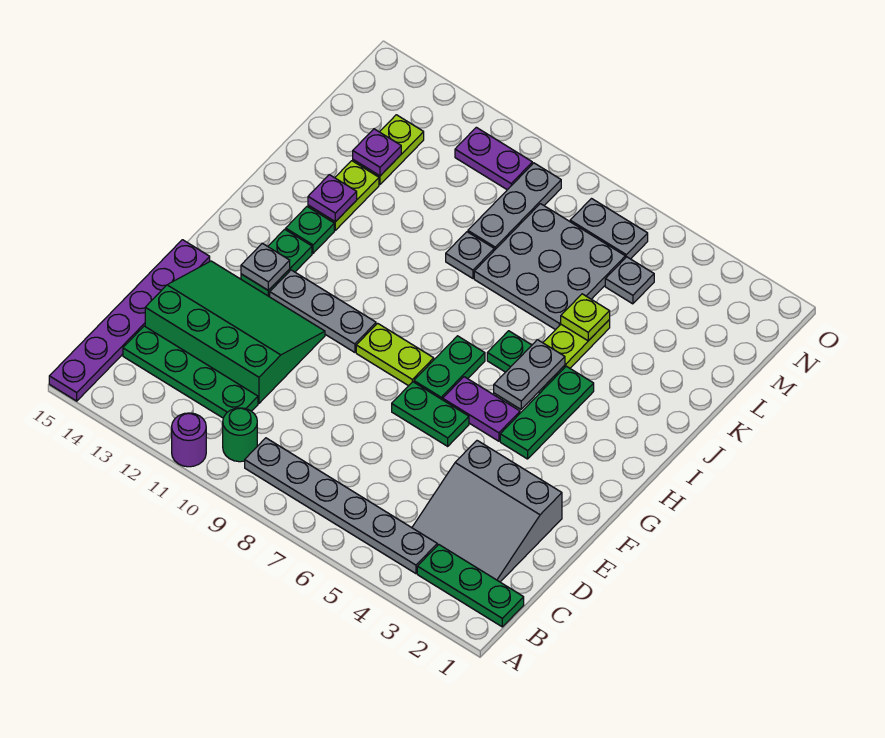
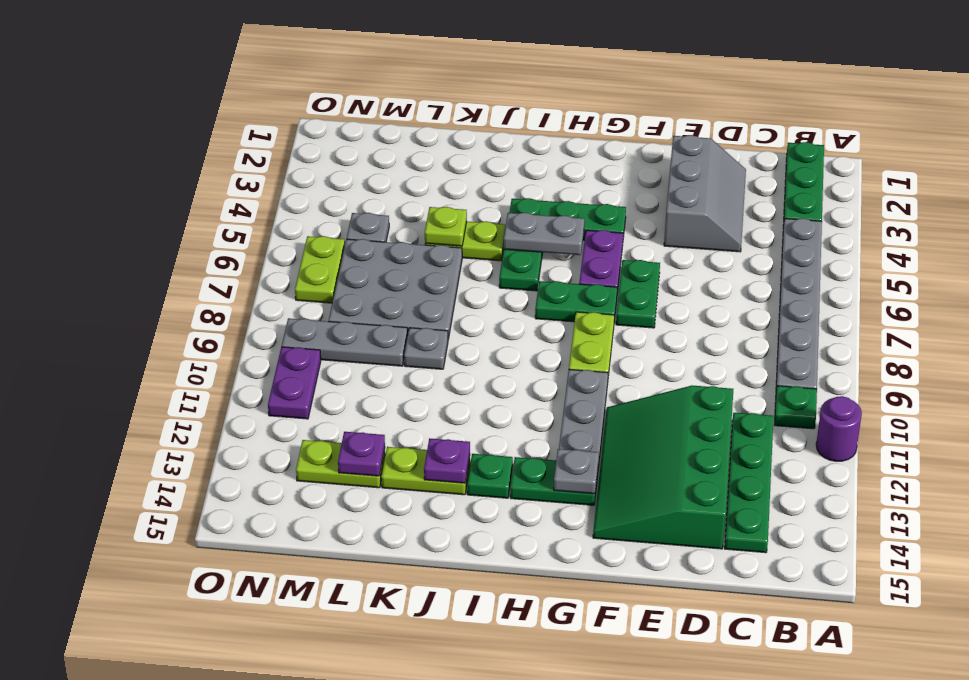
purple 1x6 plate [49,240,210,401] -> none
green 1x1 round brick [223,408,257,462] -> green 1x1 plate [775,386,817,429]
grey 3x3 slope [412,441,562,582] -> grey 2x3 slope [664,135,746,252]
grey 1x2 plate [570,199,648,259] -> lime 1x2 plate [295,236,345,303]

